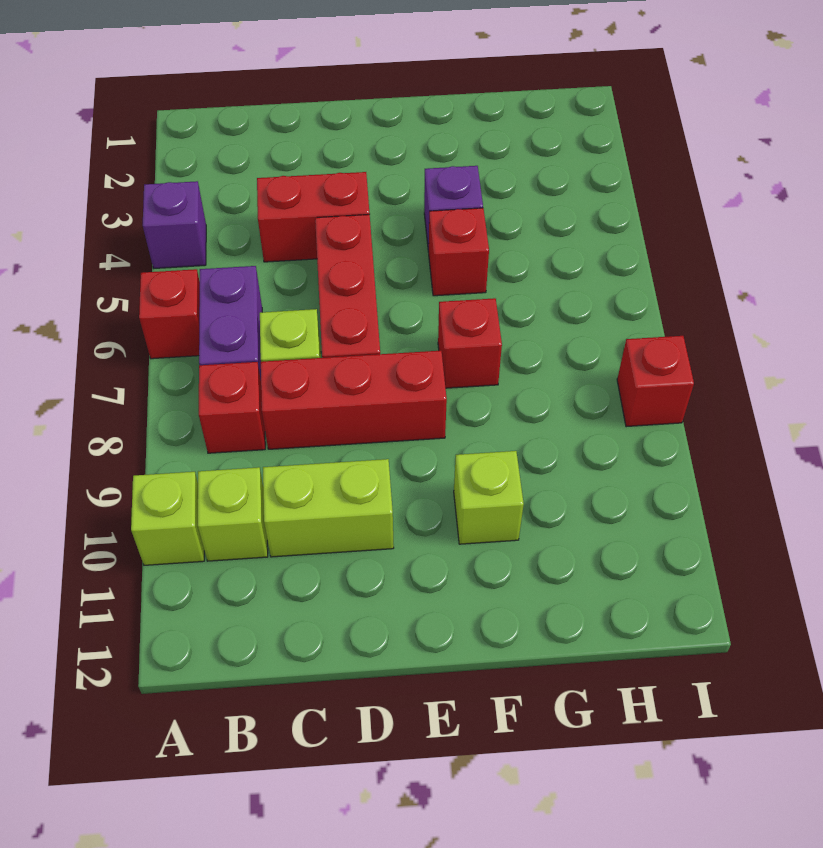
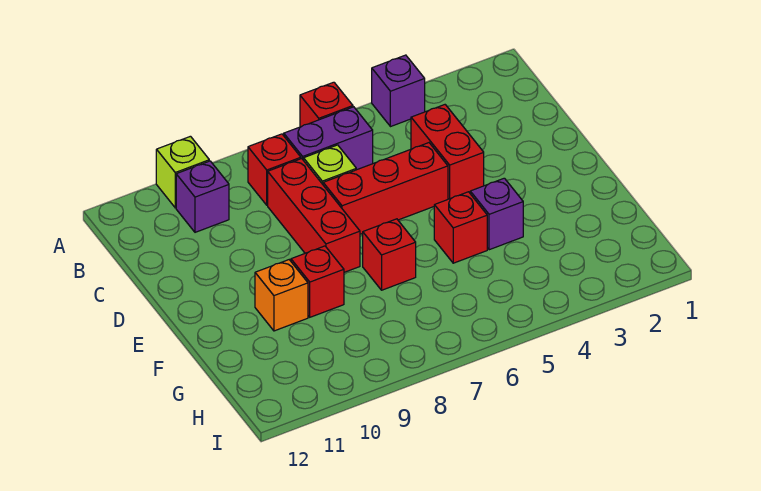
lime 1x1 brick [198,467,268,561] -> purple 1x1 brick [176,161,229,232]
lime 1x2 brick [263,459,394,557] -> none
lime 1x1 brick [454,451,524,544] -> orange 1x1 brick [255,260,308,331]
red 1x1 brick [617,336,694,427] -> red 1x1 brick moved to [291,246,344,317]

